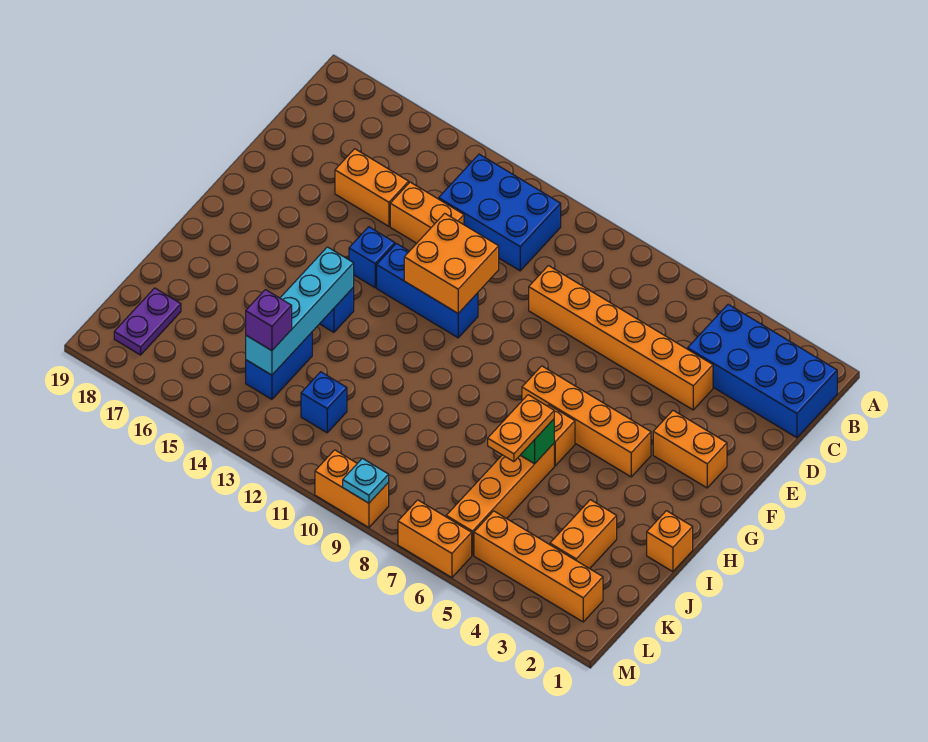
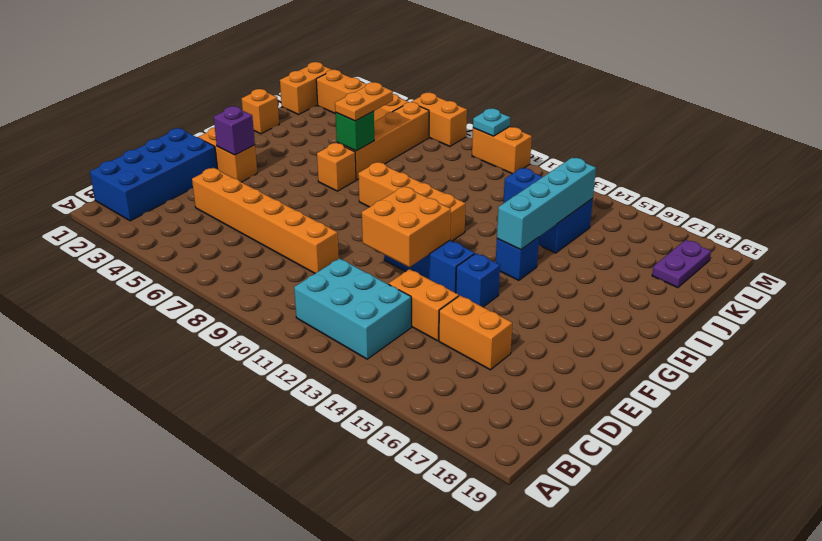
blue 2x4 brick [688,304,837,438] -> blue 2x4 brick turned to [90,128,217,221]
blue 2x3 brick [439,154,561,271] -> cyan 2x3 brick [294,258,411,359]
orange 1x4 brick [522,366,651,477] -> orange 1x4 brick moved to [358,162,466,241]
orange 1x2 brick [550,500,617,569] -> orange 1x2 brick moved to [280,62,331,114]
purple 1x1 brick [246,290,292,351] -> purple 1x1 brick moved to [214,106,255,155]

